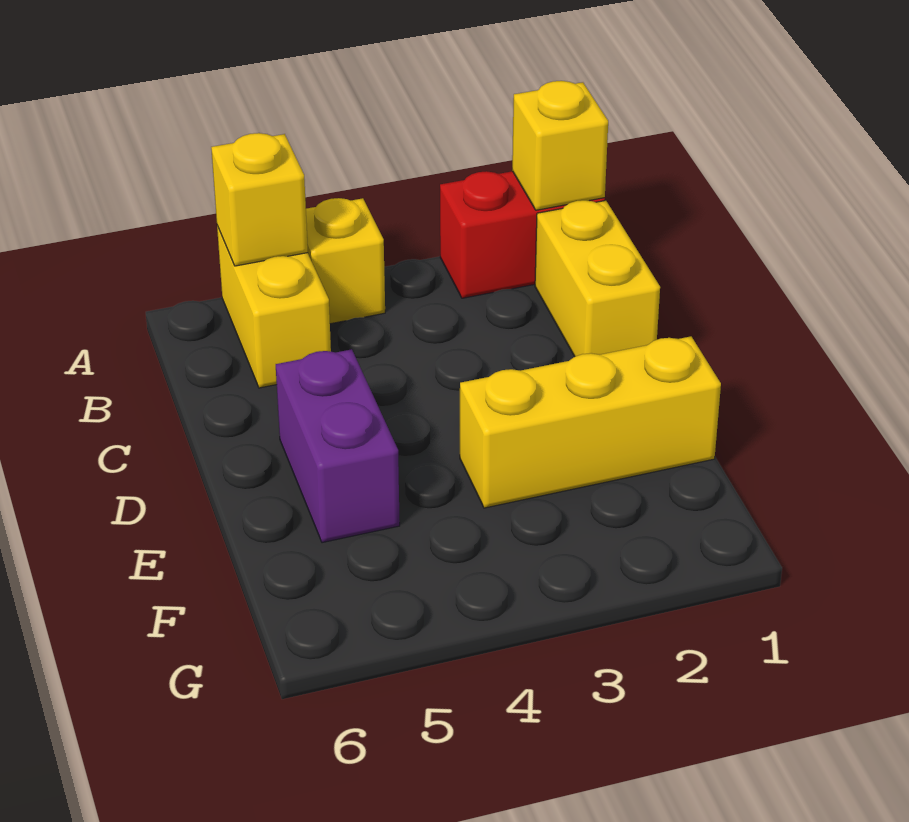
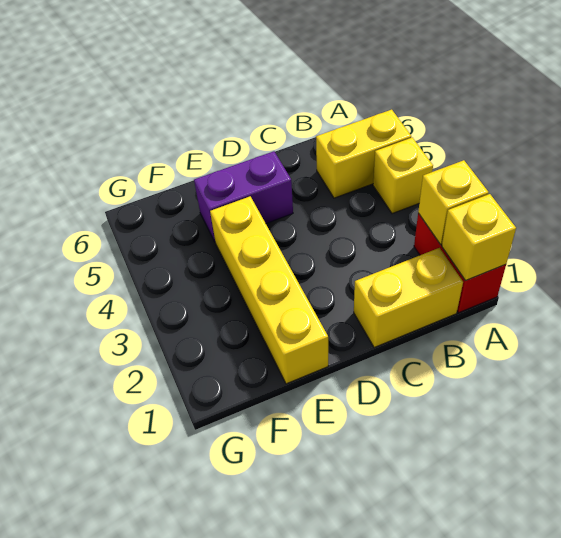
yellow 1x1 brick [211,133,308,266] -> yellow 1x1 brick moved to [418,160,489,245]
yellow 1x3 brick [460,336,721,508] -> yellow 1x4 brick [210,196,328,384]

